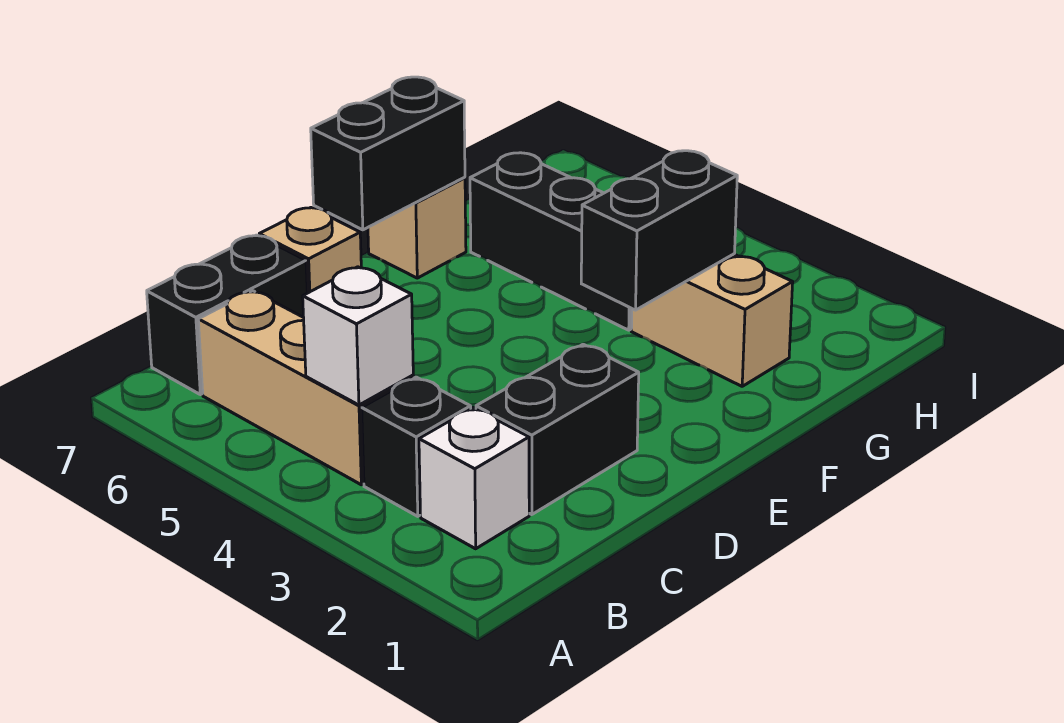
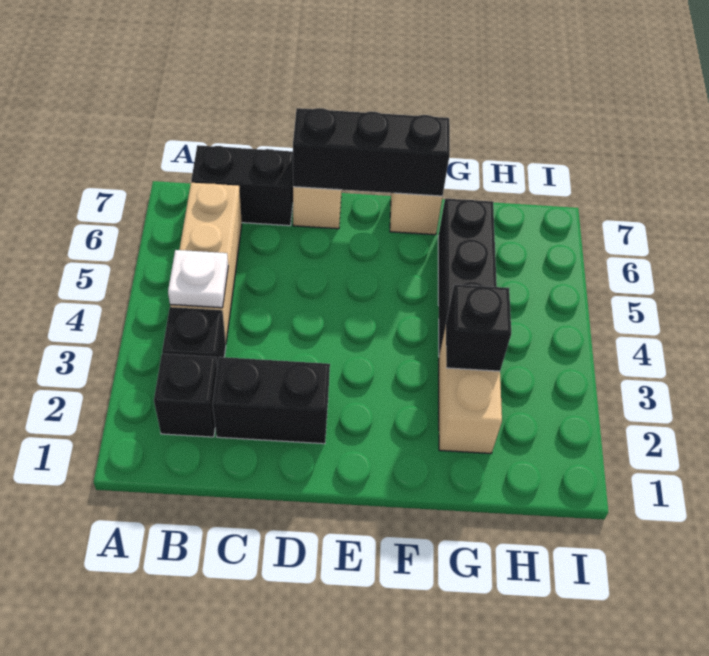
white 1x1 brick [419,407,529,549] -> black 1x1 brick [154,354,217,437]
white 1x1 brick [303,267,413,405] -> white 1x1 plate [168,250,228,308]
black 1x2 brick [311,77,465,230] -> black 1x3 brick [293,108,450,196]
black 1x2 brick [581,151,737,310] -> black 1x1 brick [446,284,511,371]

